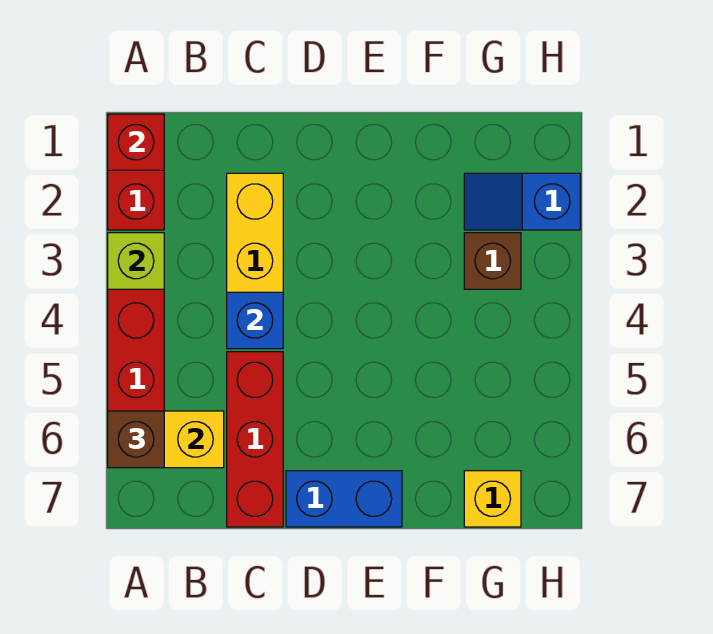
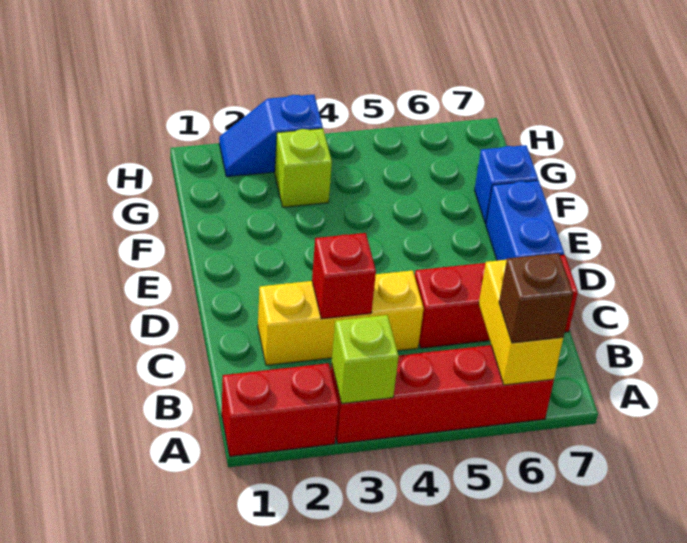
red 1x1 brick [108,114,164,170] -> red 1x1 brick moved to [312,233,376,319]
blue 1x1 brick [227,292,283,349] -> blue 1x1 brick moved to [474,145,538,224]
blue 1x2 slope [464,173,580,230] -> blue 1x2 slope turned to [219,95,323,177]
brown 1x1 brick [464,233,521,289] -> lime 1x1 brick [275,128,332,207]
yellow 1x1 brick [464,471,521,527] -> none

